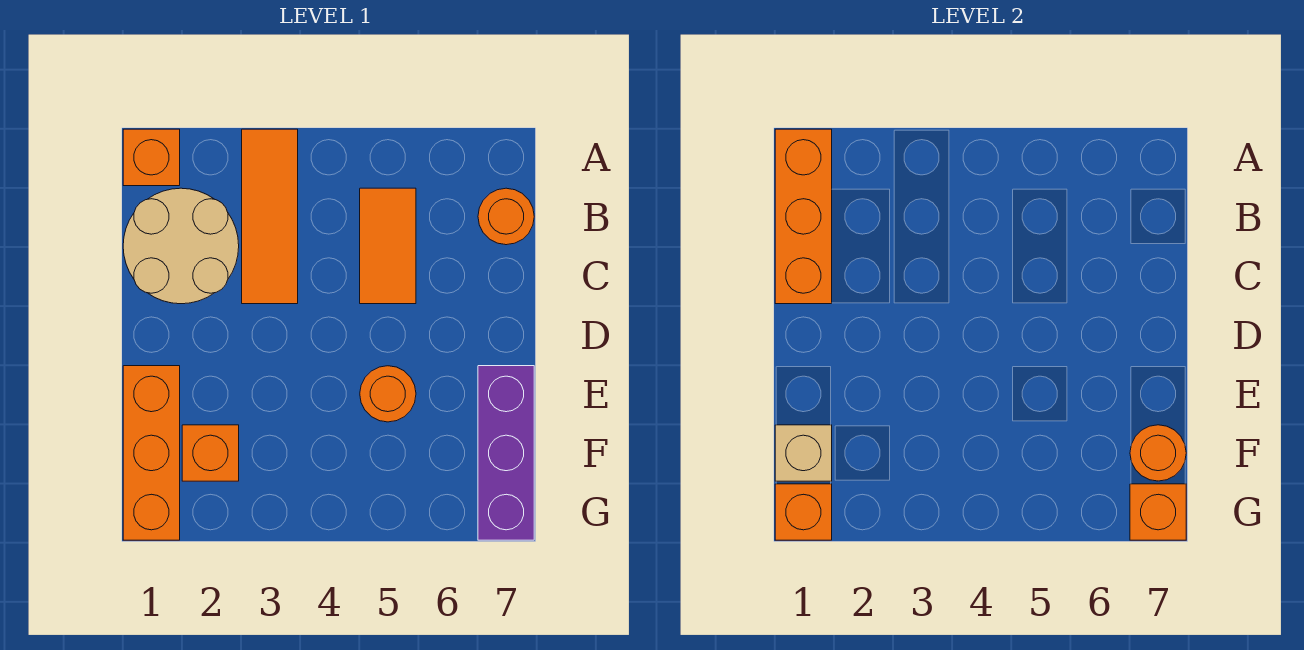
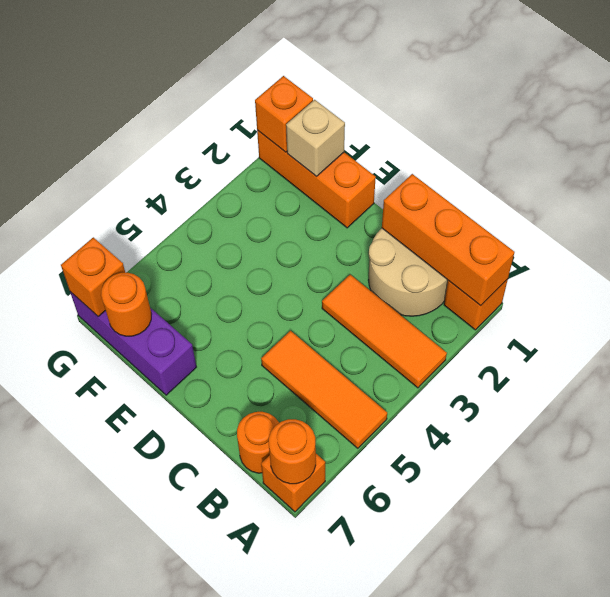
orange 1x2 tile [360,188,416,304] -> orange 1x3 tile [261,331,387,448]
orange 1x1 round brick [360,366,416,422] -> orange 1x1 round brick moved to [269,419,316,484]
orange 1x1 brick [182,425,239,481] -> orange 1x1 brick moved to [261,454,325,512]

